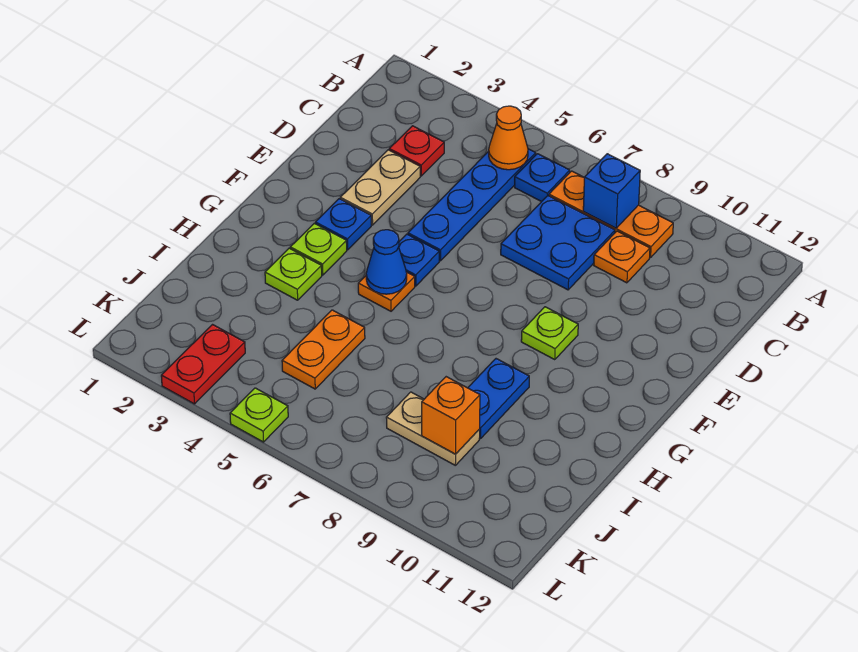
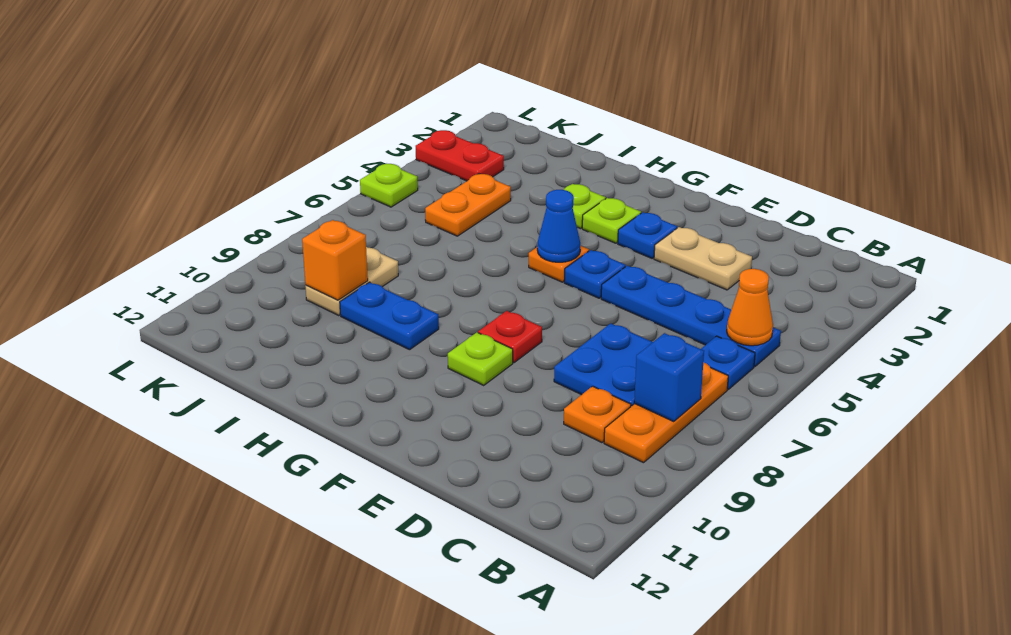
red 1x1 plate [389,126,444,176] -> red 1x1 plate moved to [478,311,542,363]
orange 1x2 plate [282,310,365,389] -> orange 1x2 plate turned to [425,174,511,236]

